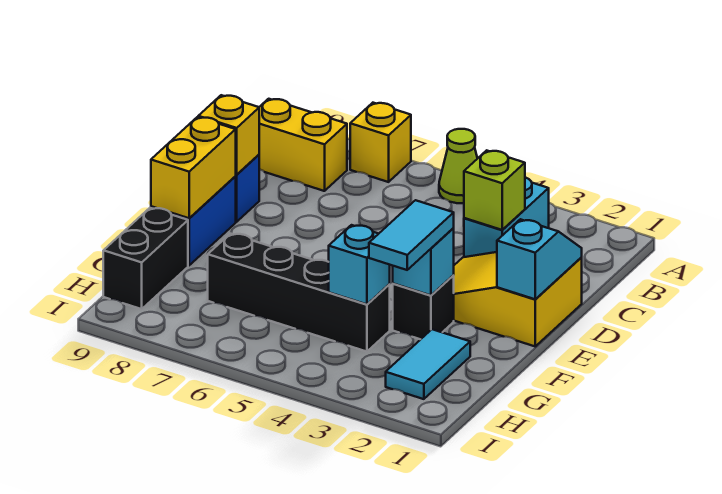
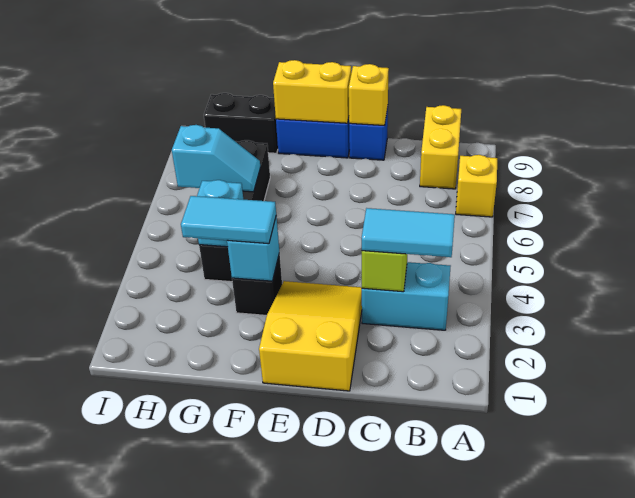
lime 1x1 cone [439,129,477,203] -> none
cyan 1x2 slope [497,219,582,299] -> cyan 1x2 slope moved to [172,125,261,192]
cyan 1x2 tile [386,329,470,399] -> cyan 1x2 tile moved to [362,208,455,257]

